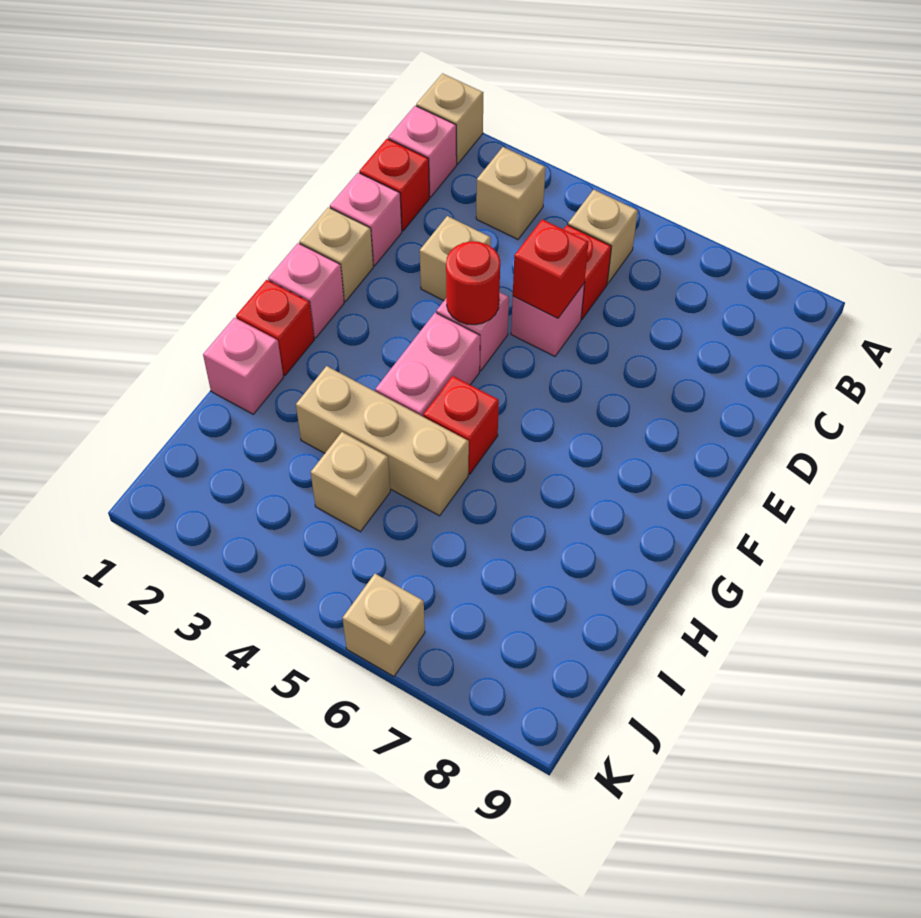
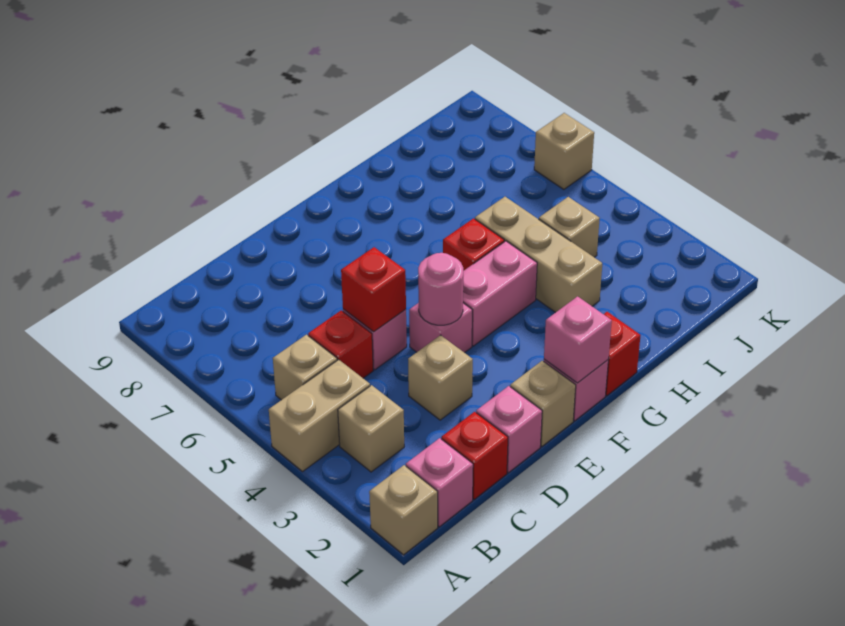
none -> tan 1x2 brick [269,360,370,472]
red 1x1 round brick [446,241,500,325] -> pink 1x1 round brick [418,253,463,325]
pink 1x1 brick [203,318,283,414] -> pink 1x1 brick moved to [544,296,612,383]

